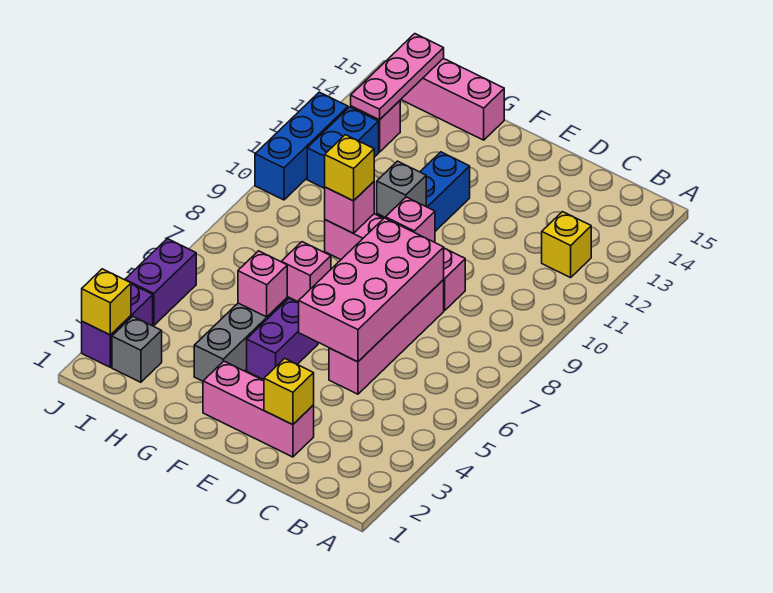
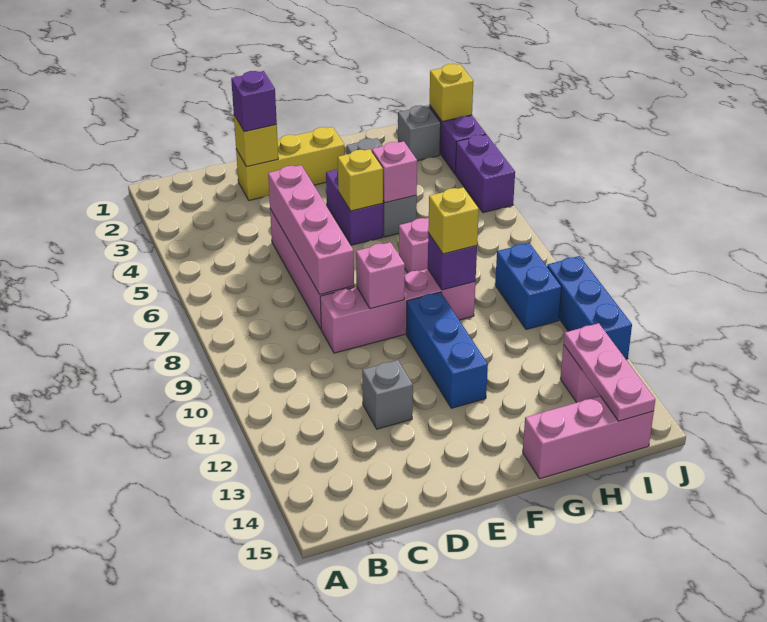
yellow 1x1 brick [542,212,591,278] -> yellow 1x1 brick moved to [338,149,383,211]
pink 1x3 brick [203,361,314,457] -> yellow 1x3 brick [236,127,345,200]
none -> purple 1x1 brick [231,71,277,132]
pink 2x4 brick [299,218,444,362] -> pink 1x4 brick [268,165,354,294]
grey 1x1 brick [377,161,426,217] -> grey 1x1 brick moved to [362,360,413,429]
pink 1x1 brick [325,182,374,233] -> purple 1x1 brick [428,233,477,290]
blue 1x2 brick [307,107,379,189] -> blue 1x2 brick moved to [495,243,562,330]

